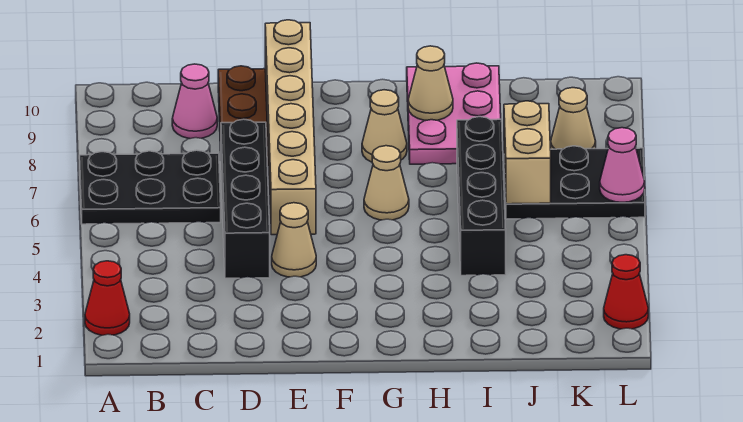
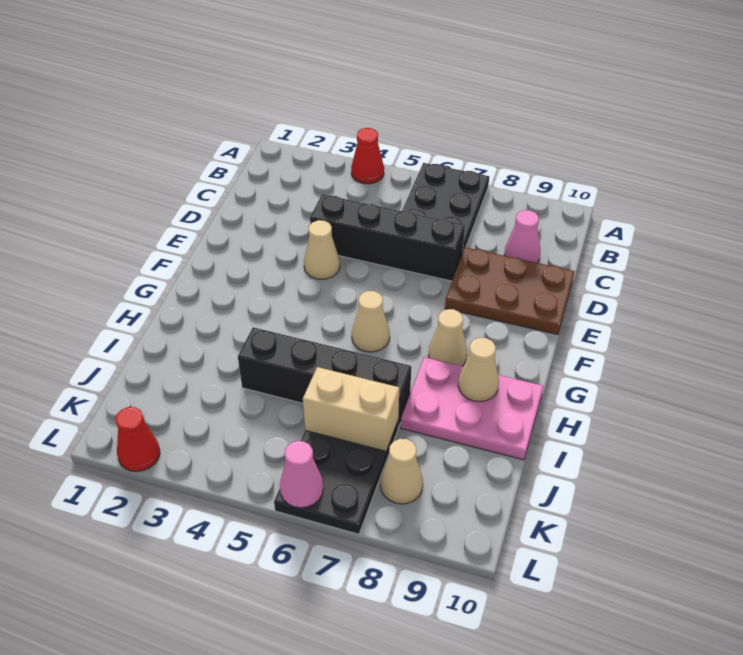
red 1x1 cone [85,261,130,335] -> red 1x1 cone moved to [351,128,384,184]
tan 1x6 brick [265,20,316,235] -> none

